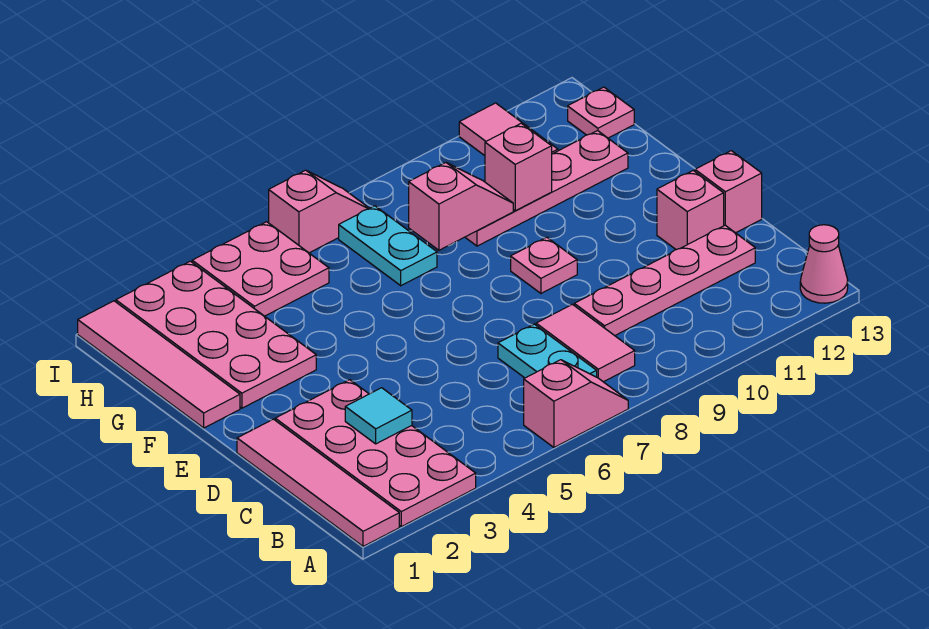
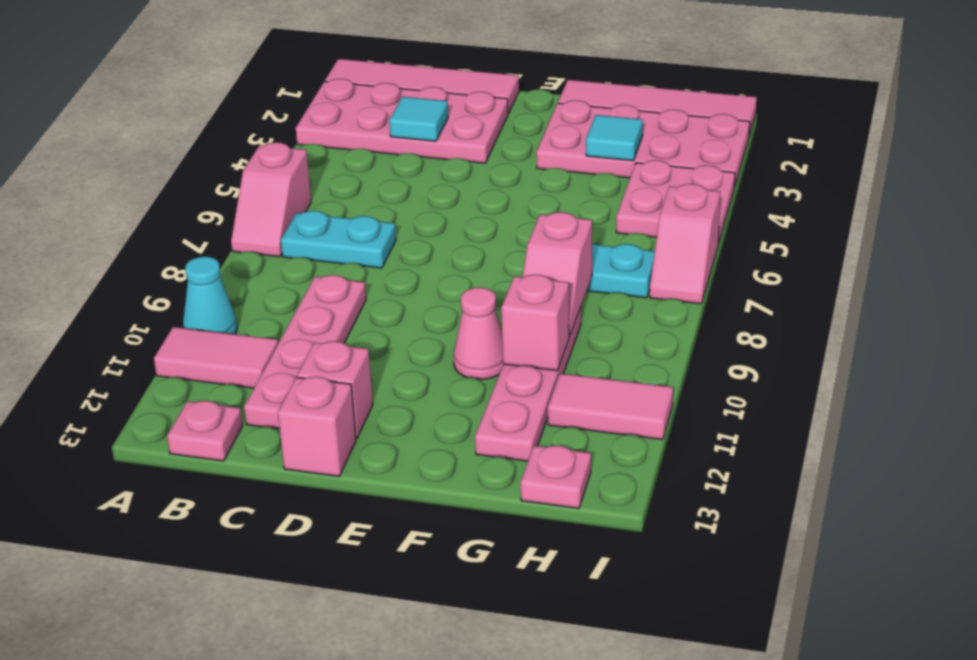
none -> cyan 1x1 cone [183,257,237,334]
pink 1x1 cone [800,225,848,303] -> pink 1x1 cone moved to [453,287,503,379]
pink 1x2 tile [536,304,635,382] -> pink 1x2 tile moved to [154,327,278,388]
pink 1x1 plate [511,237,577,293] -> pink 1x1 plate moved to [167,401,243,461]
none -> cyan 1x1 tile [586,115,643,161]

